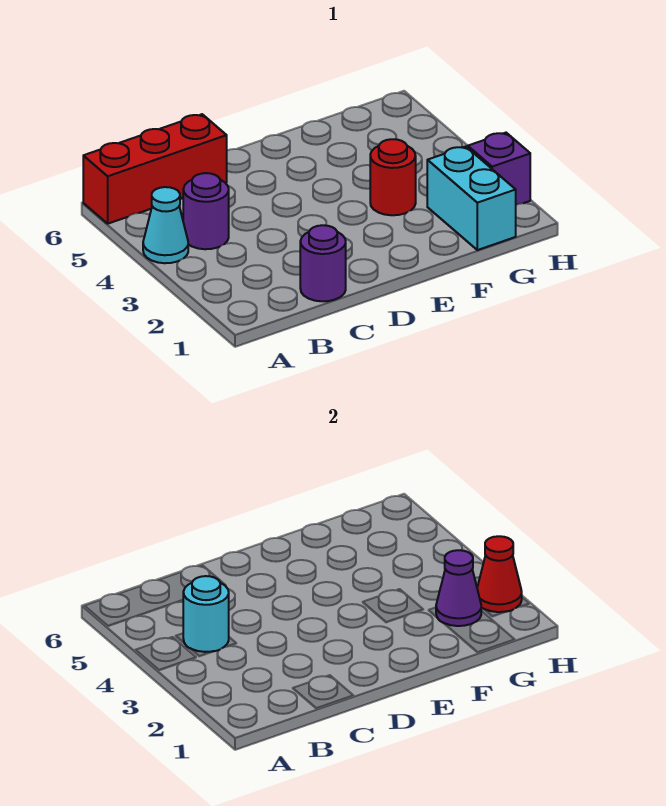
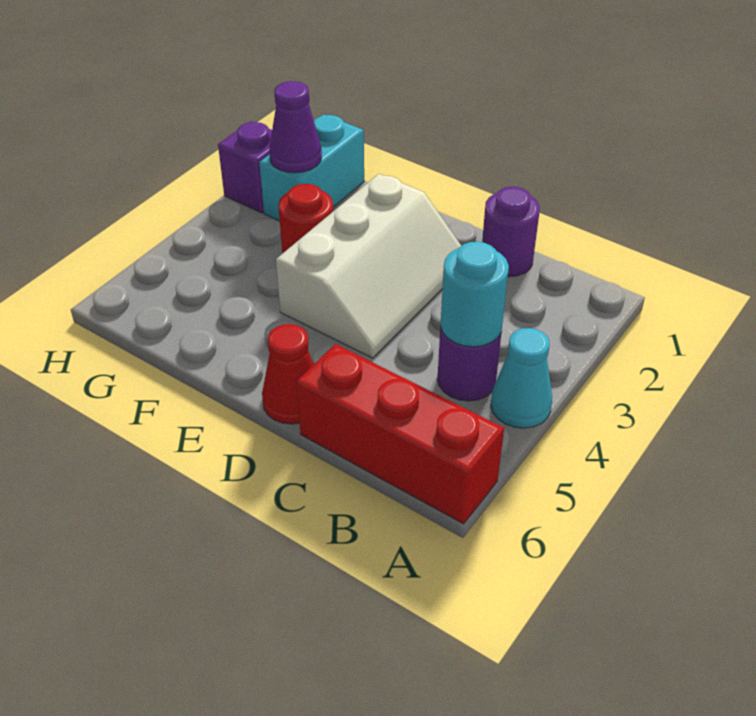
none -> white 2x3 slope [276,174,461,358]
red 1x1 cone [477,536,522,612] -> red 1x1 cone moved to [262,324,313,424]

